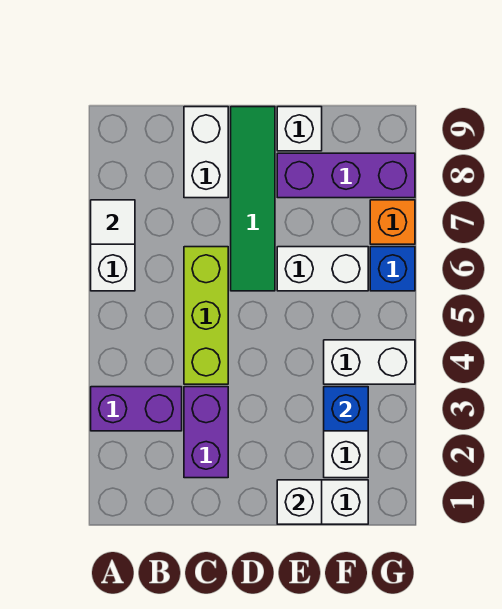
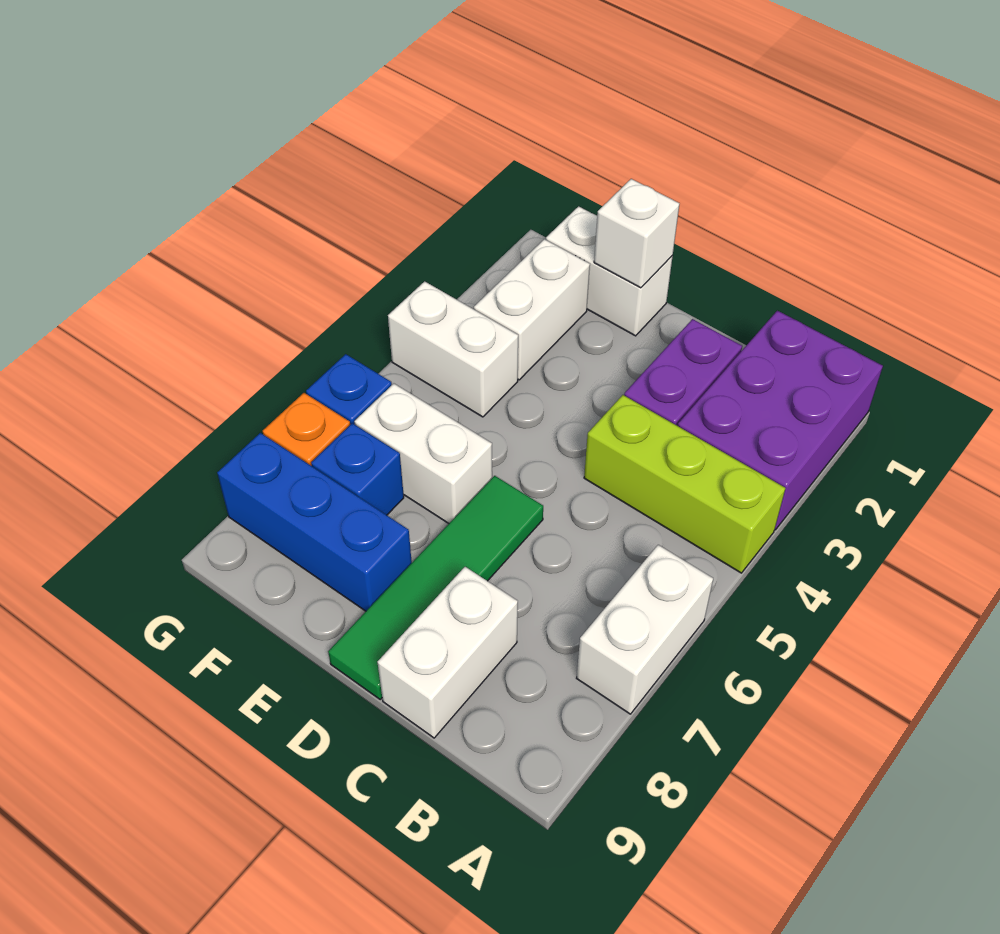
purple 1x2 brick [91,387,182,431] -> purple 2x3 brick [678,311,883,530]
white 1x1 tile [91,200,135,244] -> none
lime 1x3 brick [184,247,228,384] -> lime 1x3 brick turned to [584,395,785,573]
purple 1x3 brick [277,153,415,198] -> blue 1x3 brick [217,433,412,611]
white 1x1 brick [277,107,322,151] -> none
blue 1x1 brick [324,387,368,431] -> blue 1x1 brick moved to [311,423,404,515]

